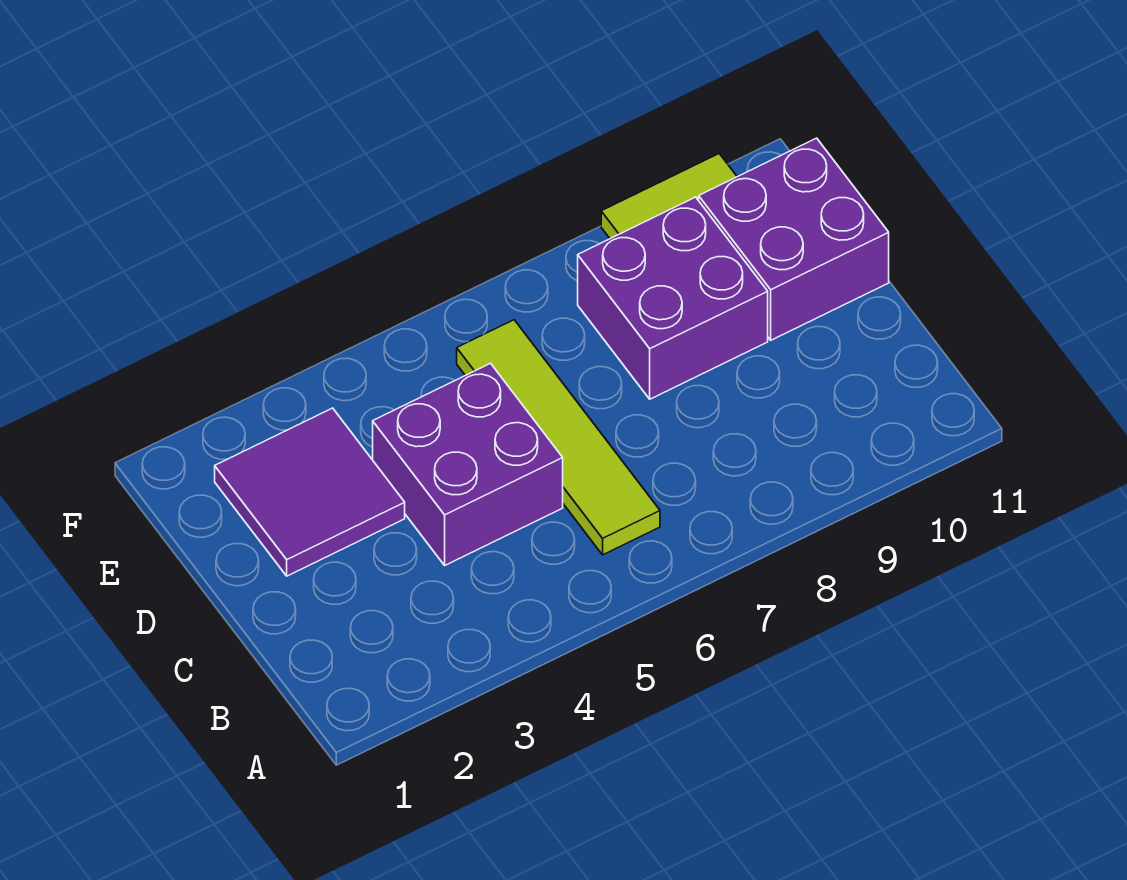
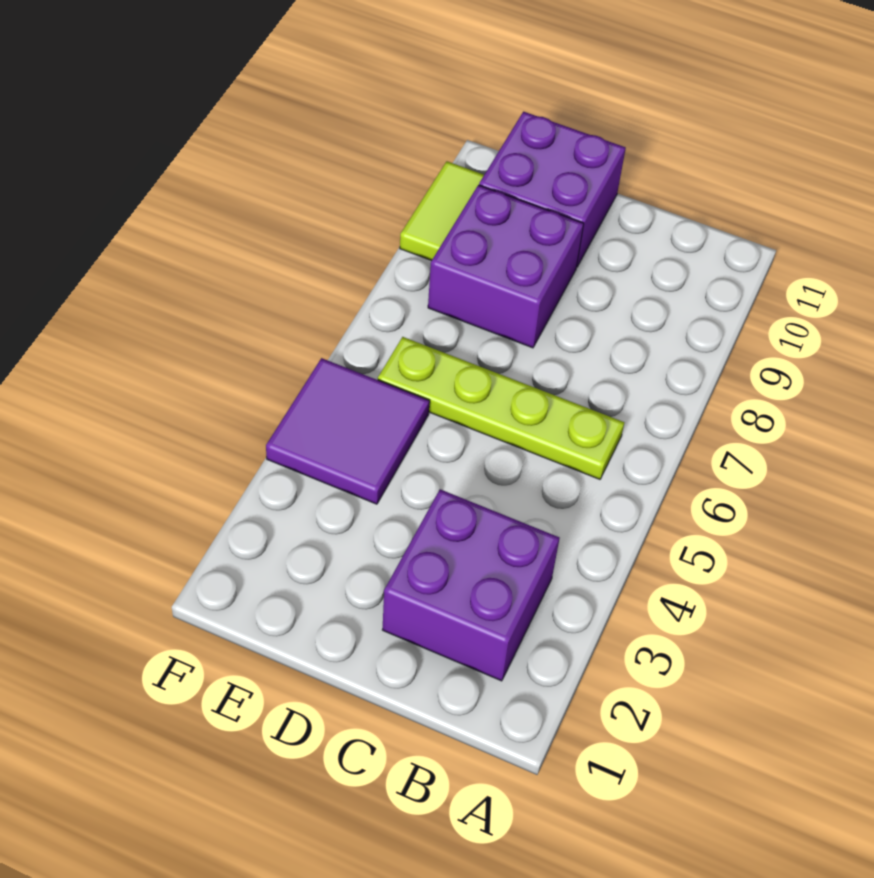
lime 1x4 tile [457,320,660,555] -> lime 1x4 plate [378,337,625,479]
purple 2x2 brick [373,363,563,565] -> purple 2x2 brick moved to [382,489,559,681]
purple 2x2 tile [215,408,405,576] -> purple 2x2 tile moved to [266,358,430,504]

